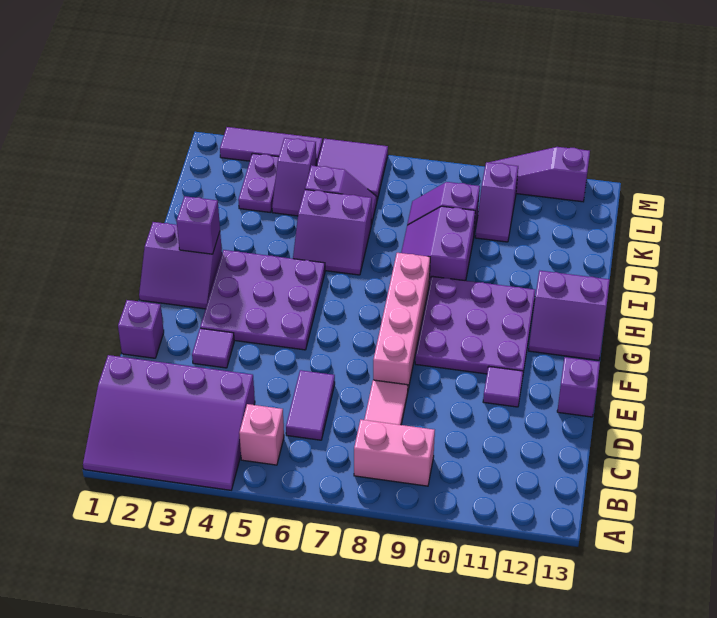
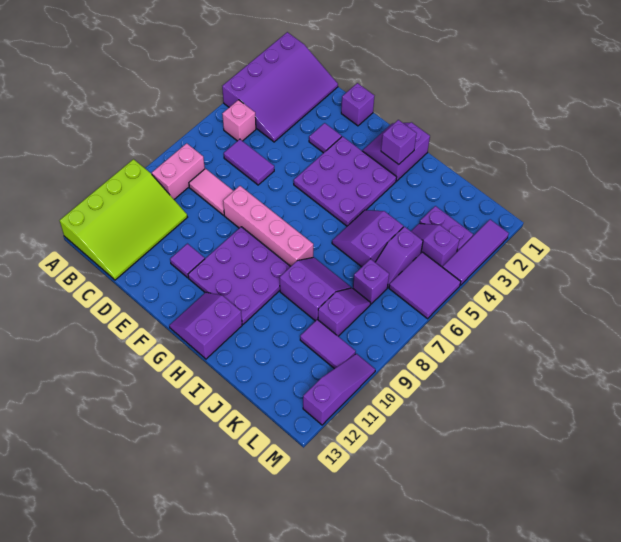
purple 3x4 slope [83,355,255,490] -> purple 3x4 slope turned to [222,32,338,142]
none -> lime 3x4 slope [60,159,187,280]
purple 1x1 brick [557,357,600,417] -> purple 1x1 brick moved to [353,259,389,304]
purple 1x2 slope [475,162,518,242] -> purple 1x2 tile [300,319,356,369]

